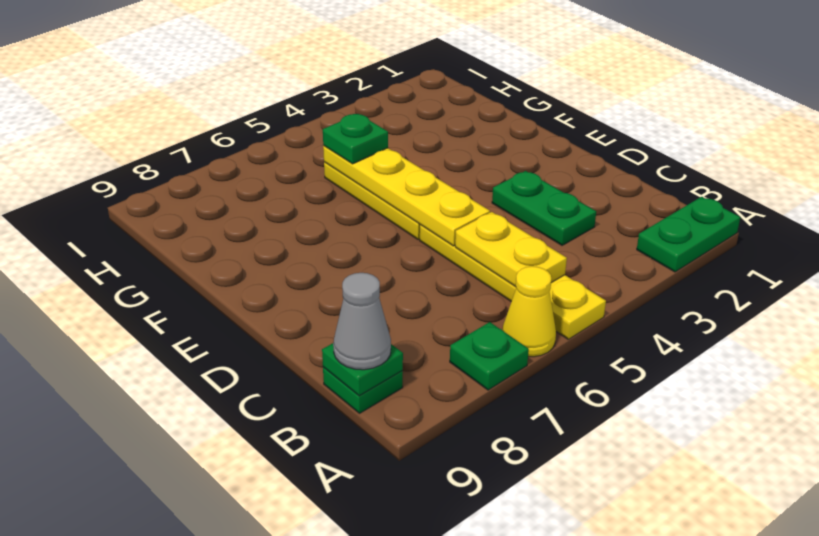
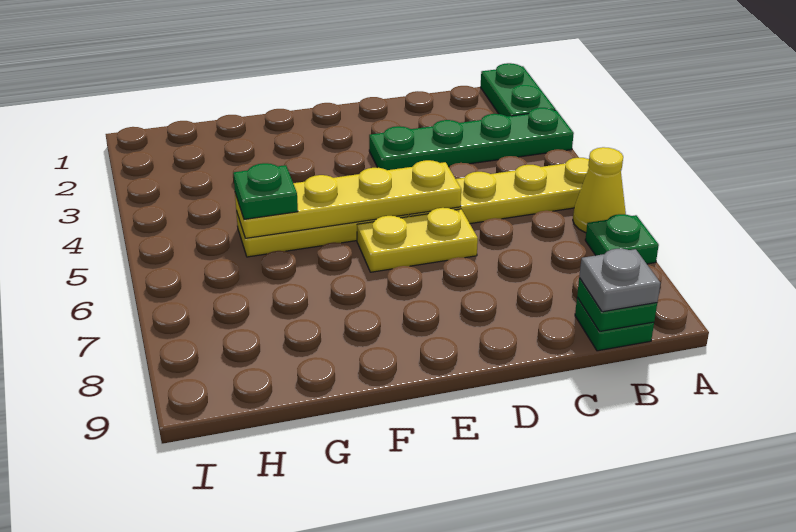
yellow 1x2 plate [455,212,567,287] -> yellow 1x2 plate moved to [357,208,478,272]
grey 1x1 cone [333,273,391,370] -> grey 1x1 plate [579,249,661,312]
green 1x2 plate [492,171,596,245] -> green 1x4 plate [369,108,574,170]

